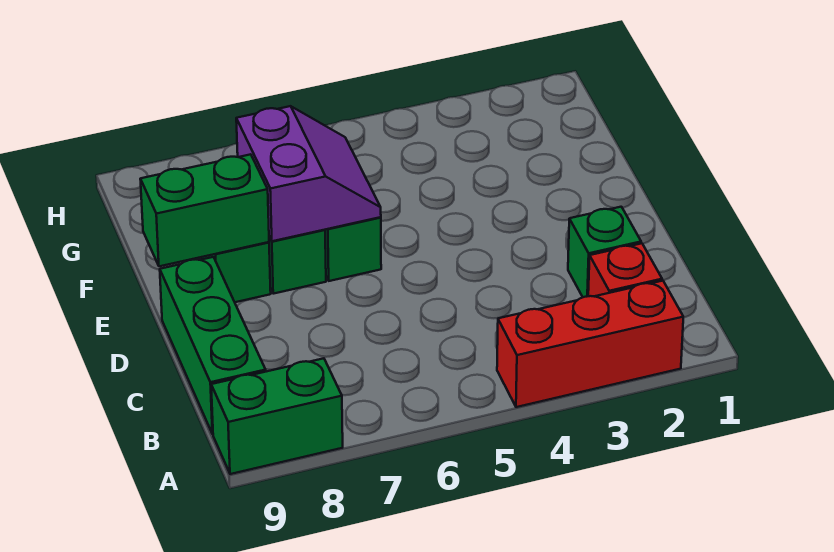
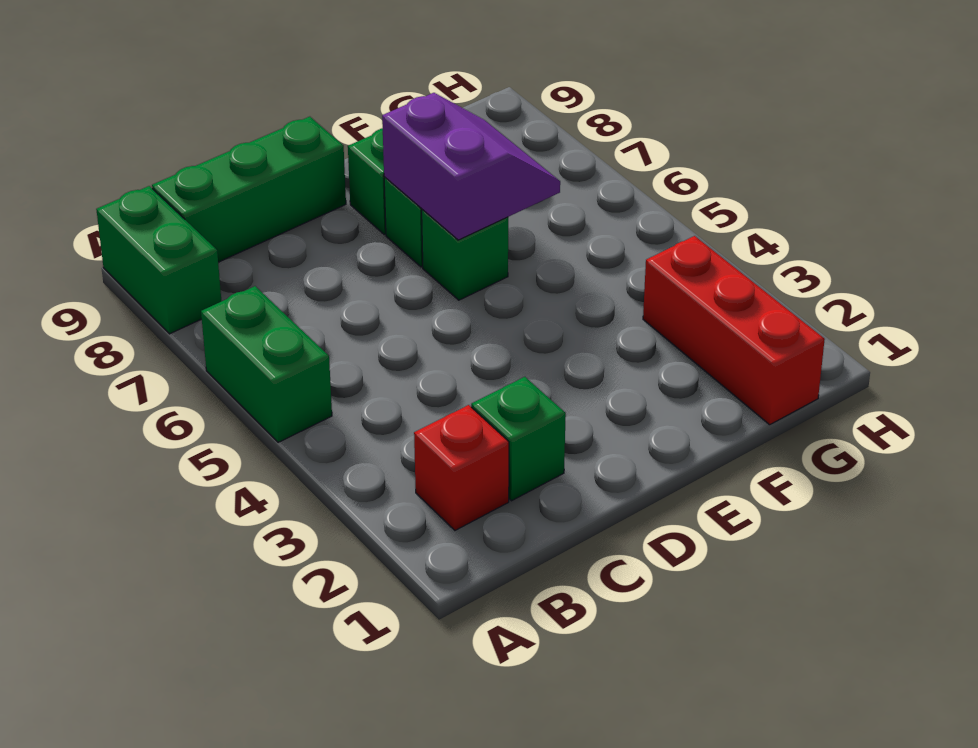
red 1x3 brick [497,281,683,407] -> red 1x3 brick moved to [643,236,825,425]
purple 2x2 slope [236,106,381,241] -> purple 2x2 slope turned to [382,93,560,240]
green 1x2 brick [140,154,269,266] -> green 1x2 brick moved to [201,286,332,442]

